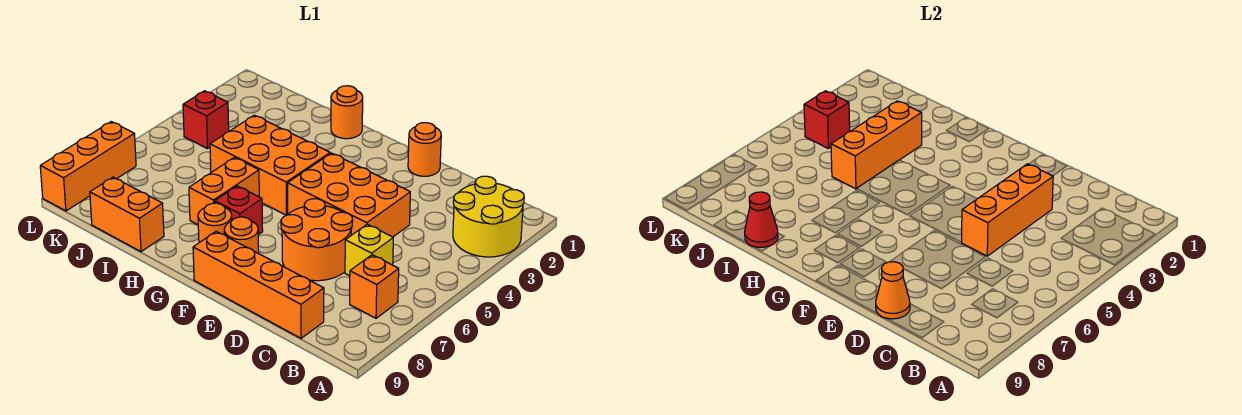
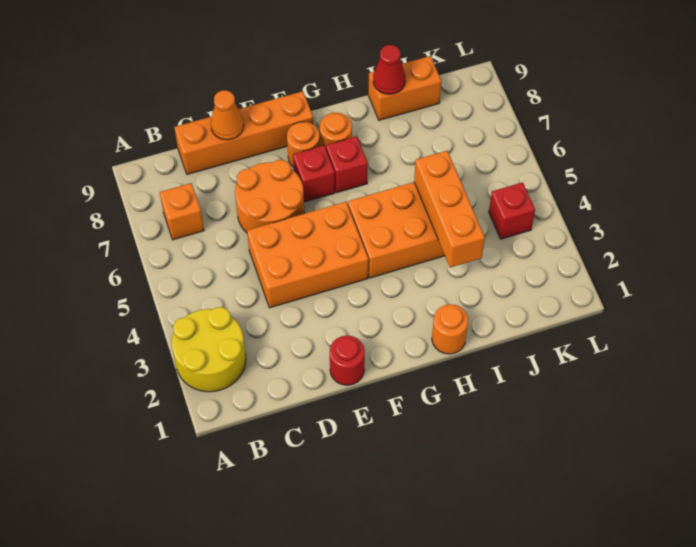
yellow 1x1 brick [345,224,393,276] -> none
orange 1x3 brick [961,164,1053,256] -> none
orange 1x1 round brick [408,123,441,176] -> red 1x1 round brick [330,335,365,385]
orange 1x2 brick [189,158,259,225] -> none
red 1x1 brick [804,91,850,149] -> red 1x1 brick moved to [293,146,335,202]
orange 1x3 brick [40,122,136,211] -> none

